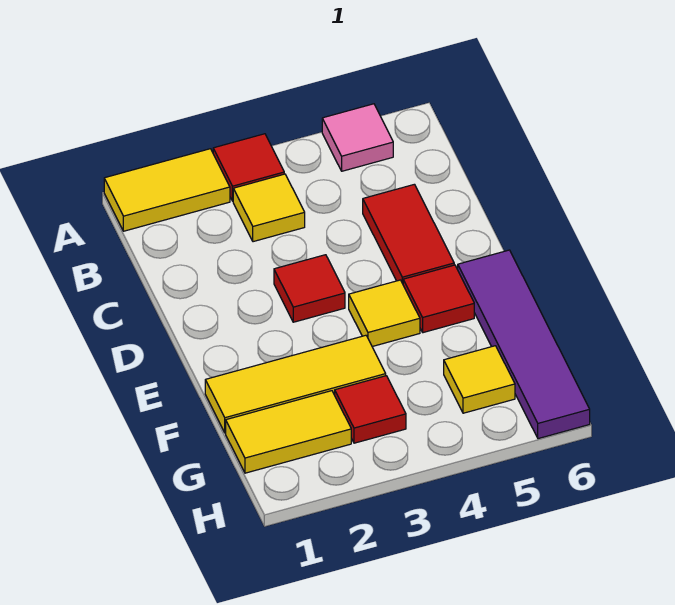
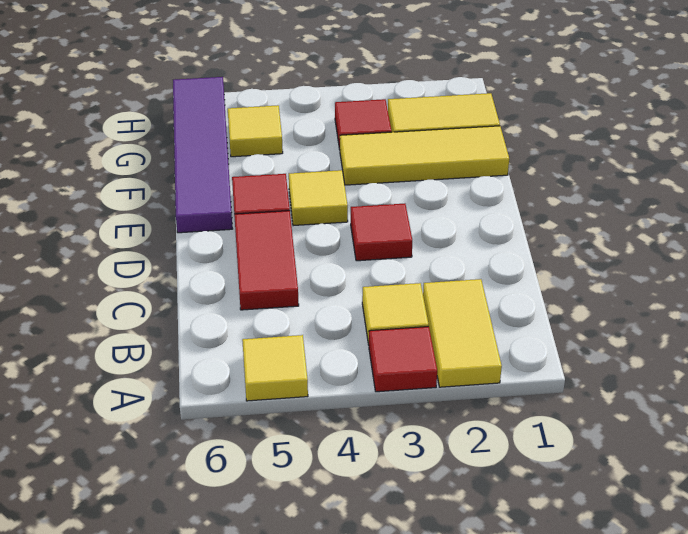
yellow 1x2 tile [104,149,230,231] -> yellow 1x2 tile turned to [423,279,502,387]
pink 1x1 tile [322,104,393,171] -> yellow 1x1 tile [242,335,308,401]

